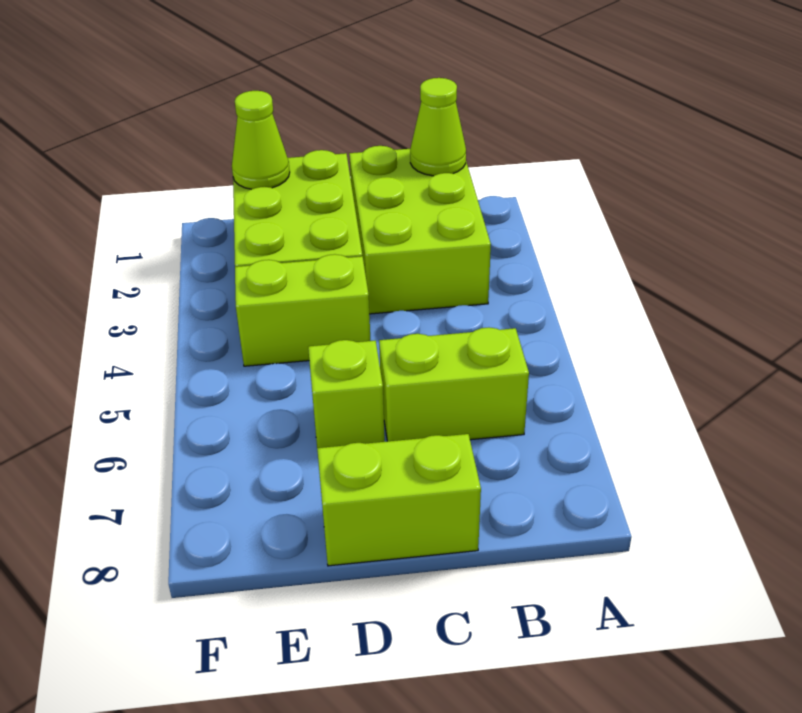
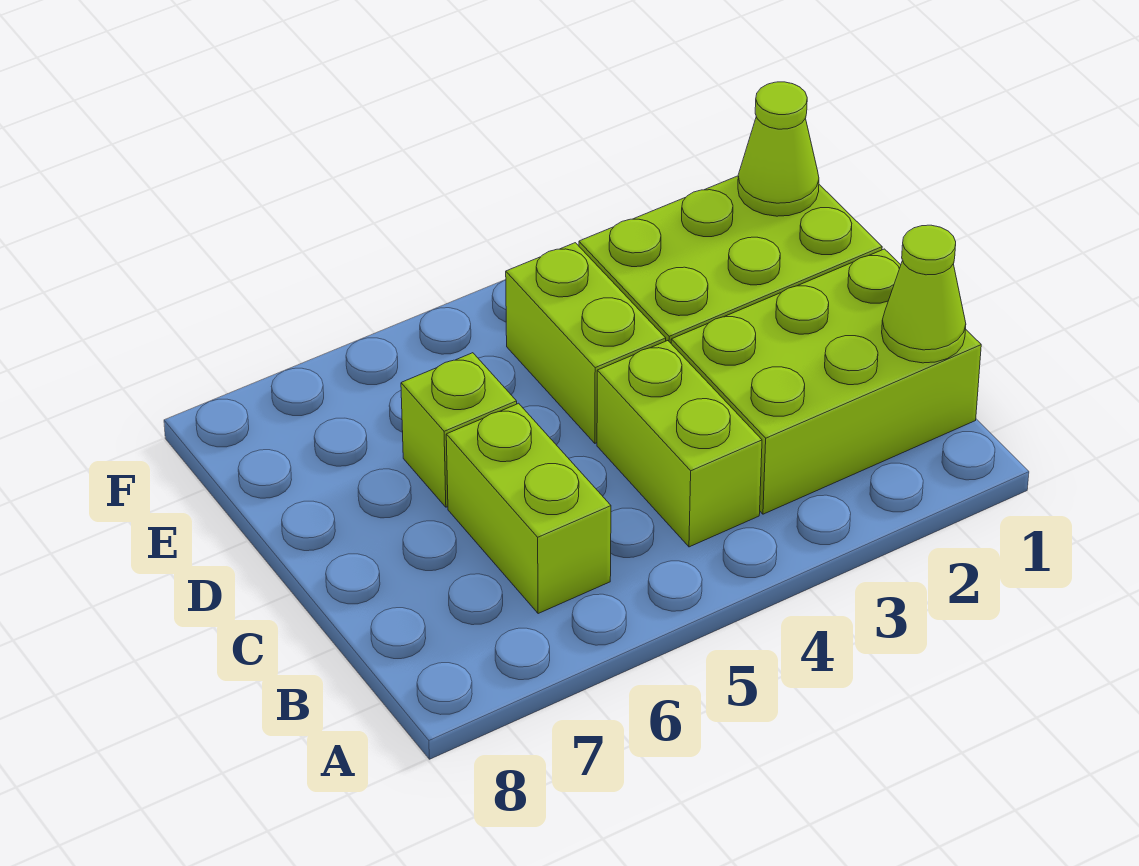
lime 1x2 brick [317,434,481,566] -> lime 1x2 brick moved to [597,341,762,547]

